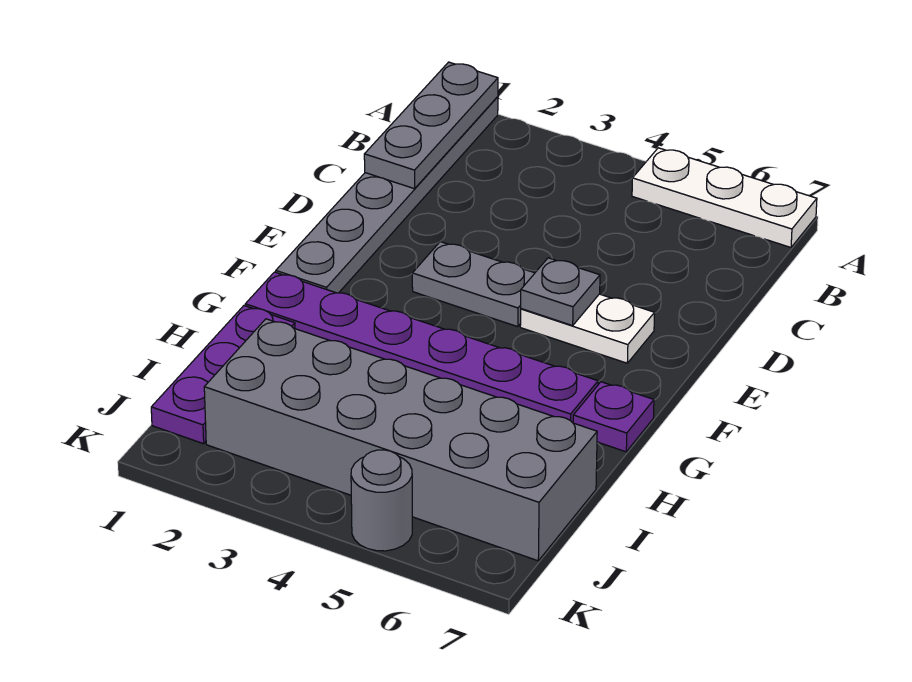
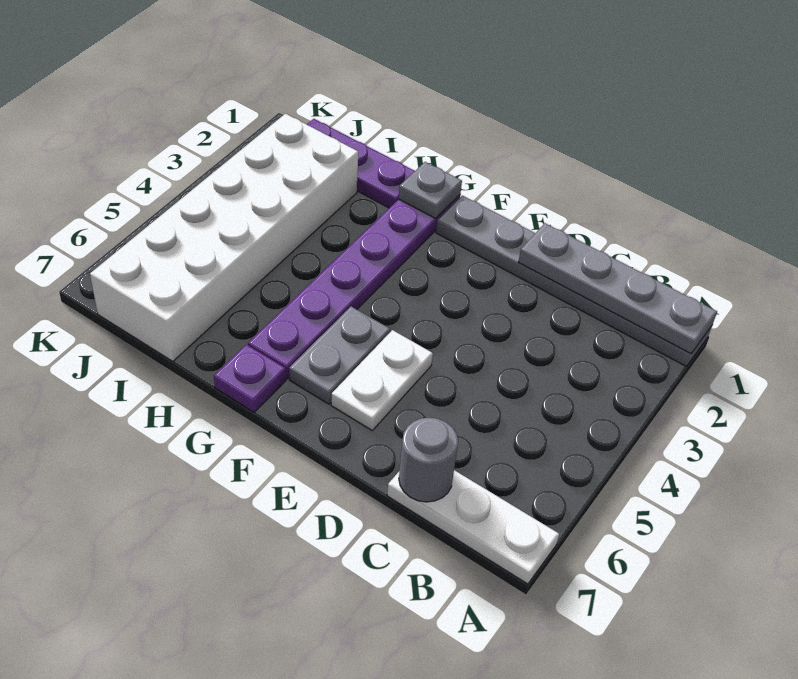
grey 1x3 plate [364,62,498,189] -> grey 1x4 plate [518,223,717,353]
white 1x3 plate [632,148,817,247] -> white 1x3 plate turned to [387,470,559,584]
grey 1x2 plate [412,242,535,327] -> grey 1x2 plate moved to [289,307,390,404]
grey 1x1 plate [521,258,600,326] -> grey 1x1 plate moved to [399,162,462,218]
grey 2x6 brick [204,319,597,561] -> white 2x6 brick [90,114,358,361]
grey 1x1 round brick [351,450,412,551] -> grey 1x1 round brick moved to [399,418,458,502]

